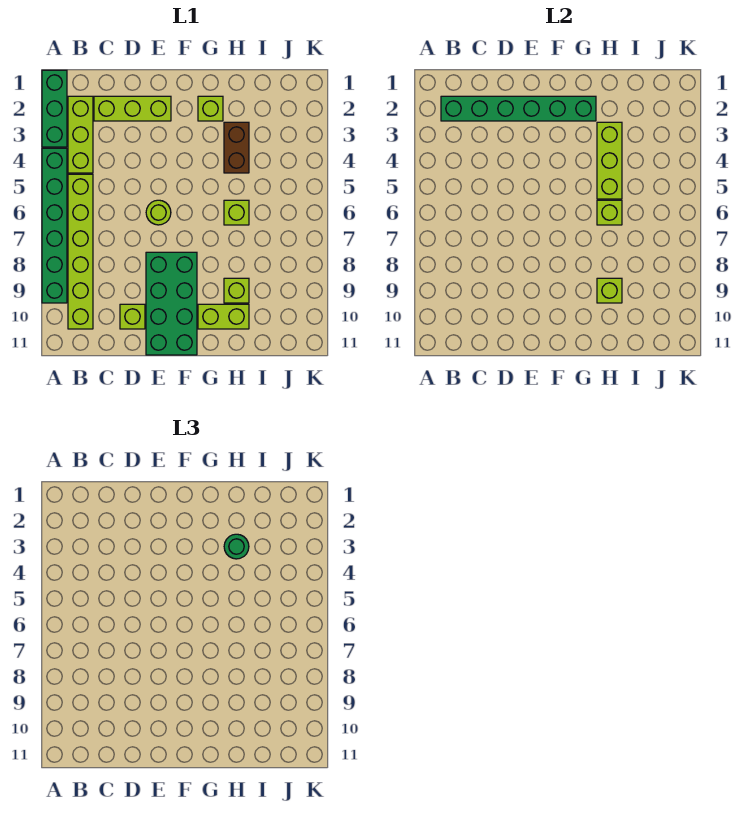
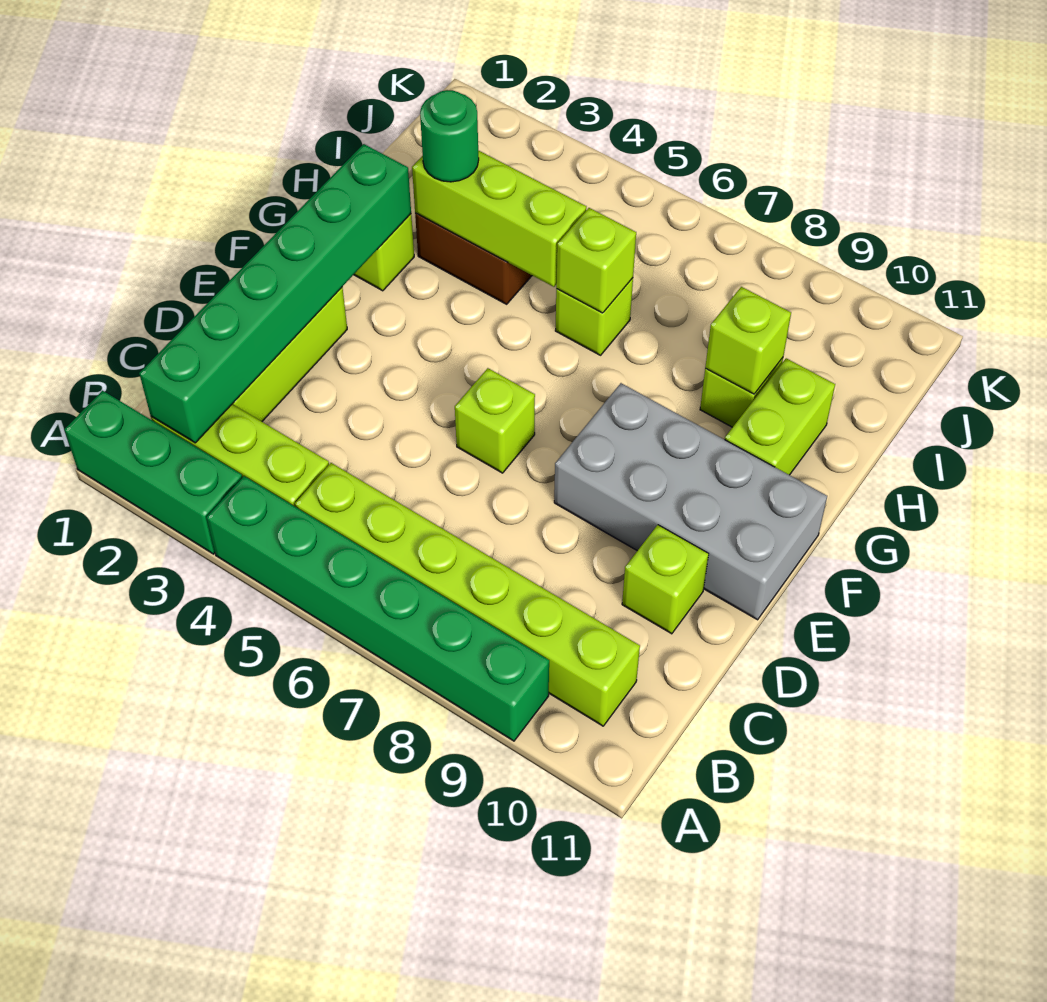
lime 1x1 round brick [146,200,171,225] -> lime 1x1 brick [455,368,535,473]
green 2x4 brick [146,252,197,355] -> grey 2x4 brick [554,383,827,620]

